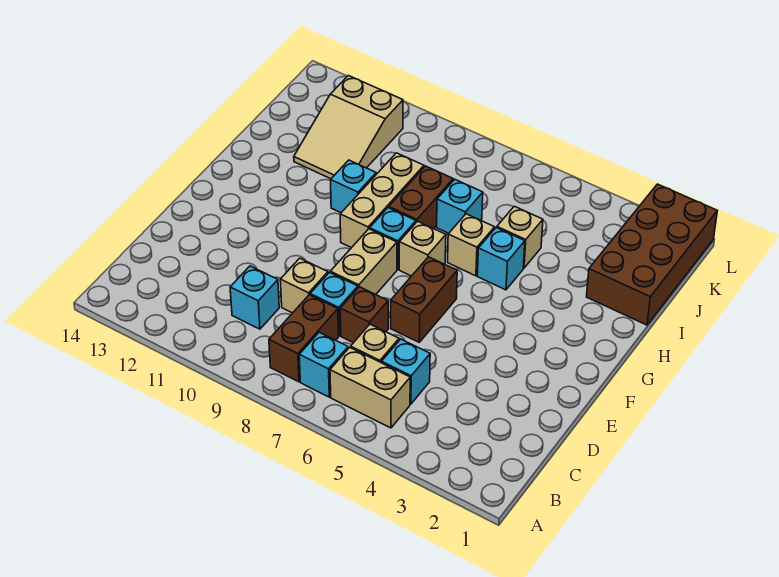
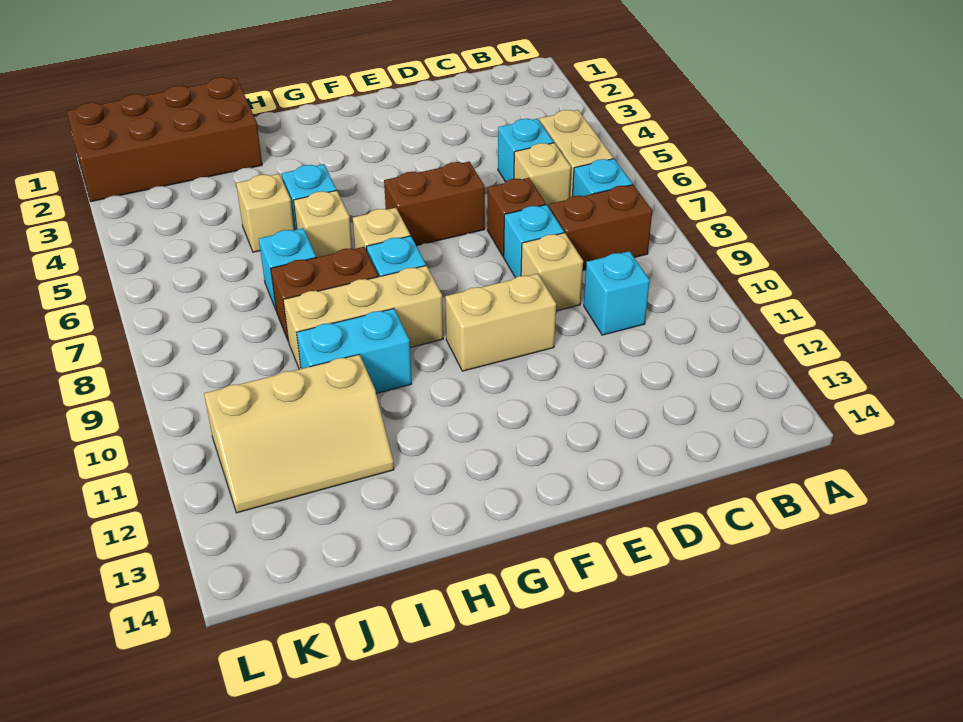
tan 1x2 brick [330,229,397,294] -> tan 1x2 brick moved to [445,274,556,371]
cyan 1x1 brick [331,160,376,213] -> cyan 1x2 brick [296,309,412,393]
tan 2x3 slope [294,76,403,179] -> tan 2x3 slope turned to [204,354,394,513]

